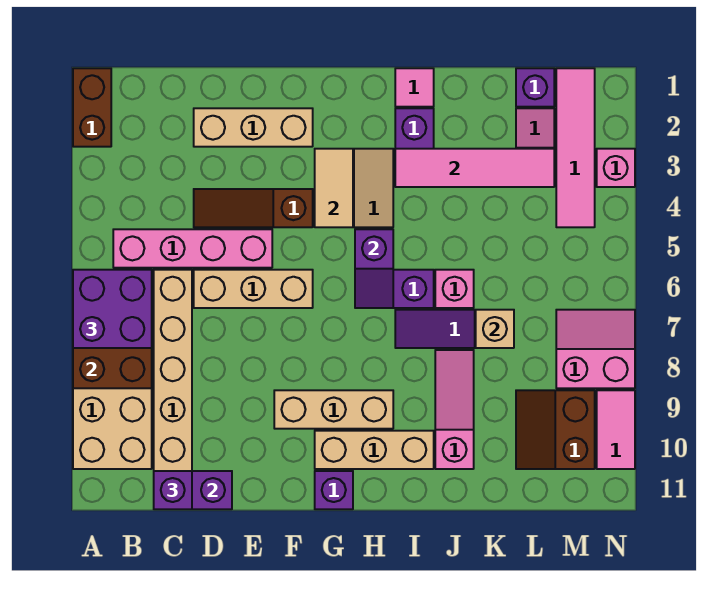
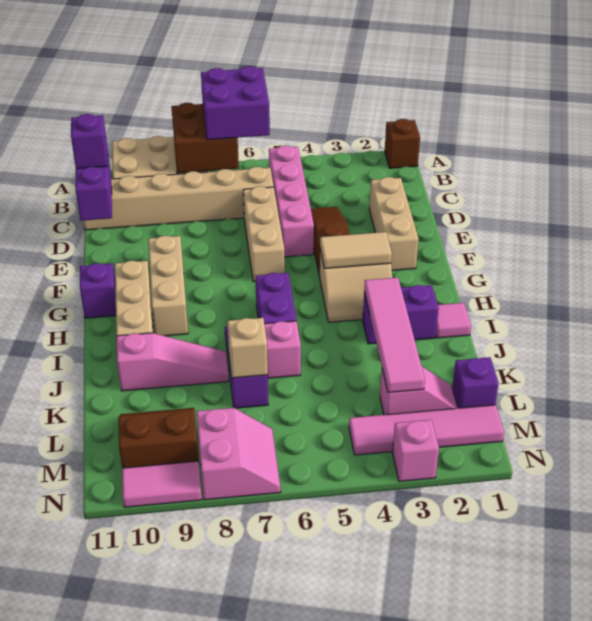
brown 1x2 brick [73,68,111,147] -> brown 1x1 brick [385,119,420,168]
purple 1x2 slope [355,229,393,308] -> none

